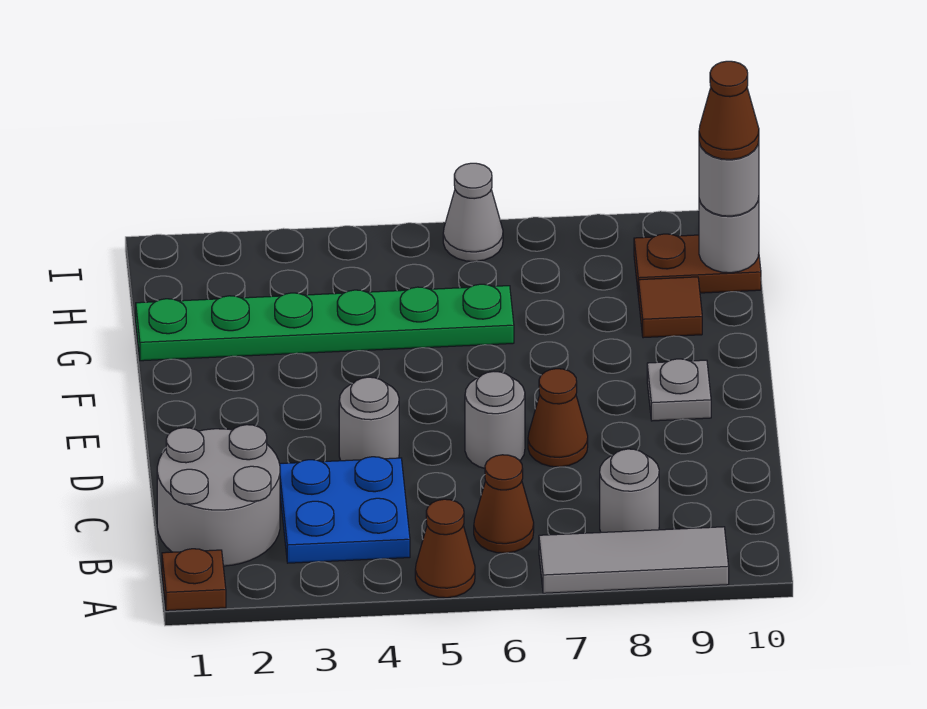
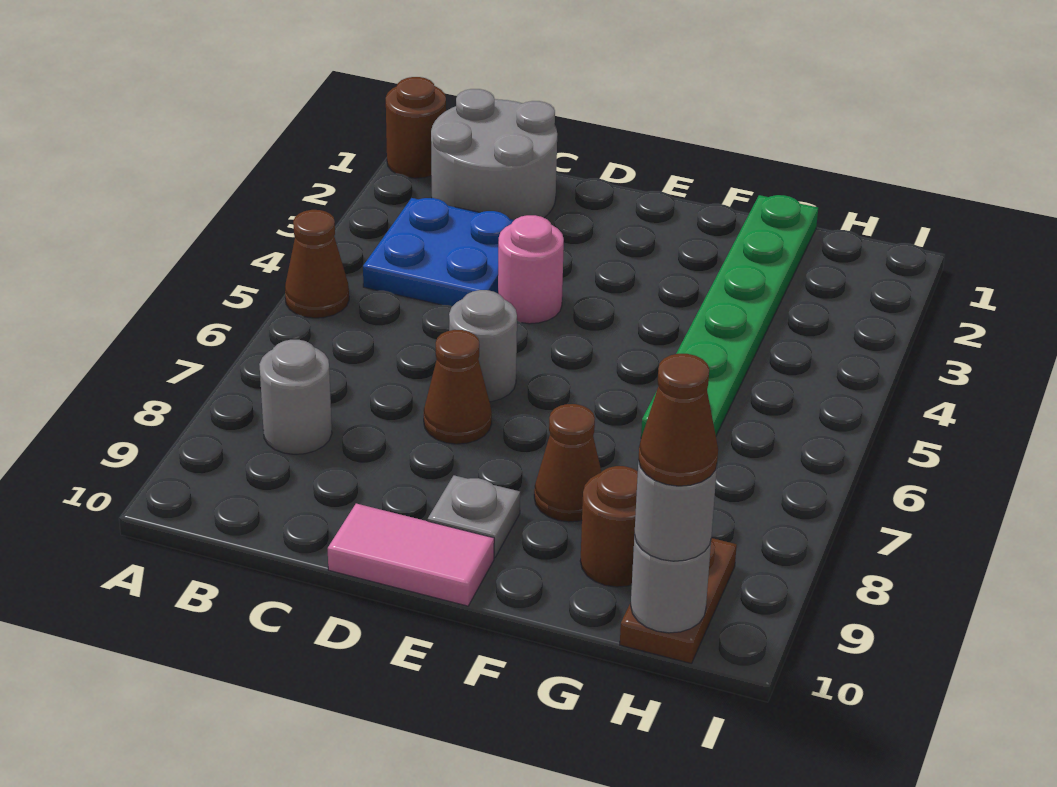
brown 1x1 plate [162,549,226,611] -> brown 1x1 round brick [386,77,446,178]
grey 1x3 tile [539,527,729,593] -> none
brown 1x1 cone [474,455,534,553] -> brown 1x1 cone moved to [534,404,601,522]
grey 1x1 round brick [339,377,399,461] -> pink 1x1 round brick [498,215,564,324]
none -> pink 1x2 tile [327,504,494,606]
brown 1x1 tile [638,277,702,338] -> brown 1x1 round brick [580,466,638,587]
grey 1x1 cone [443,163,503,262] -> none

